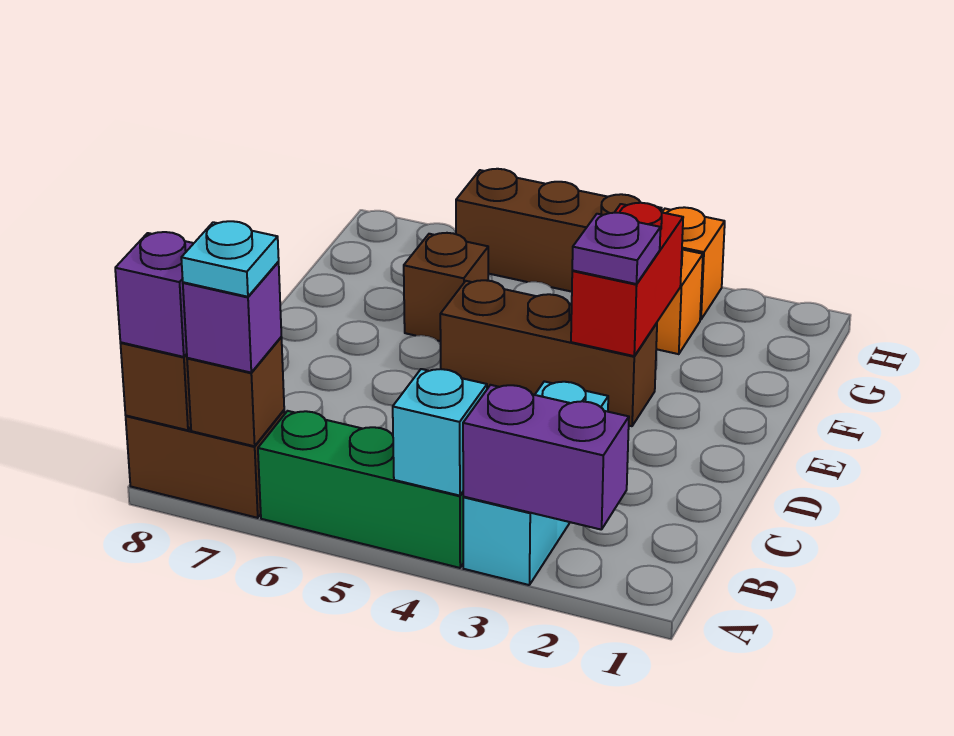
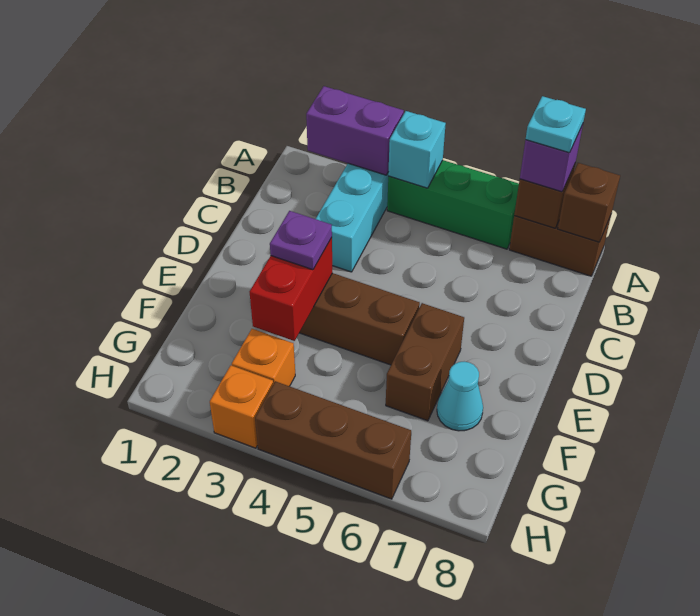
purple 1x1 brick [115,232,194,357] -> none
brown 1x1 brick [404,233,488,341] -> brown 1x2 brick [386,303,464,421]
none -> cyan 1x1 cone [437,362,483,431]

